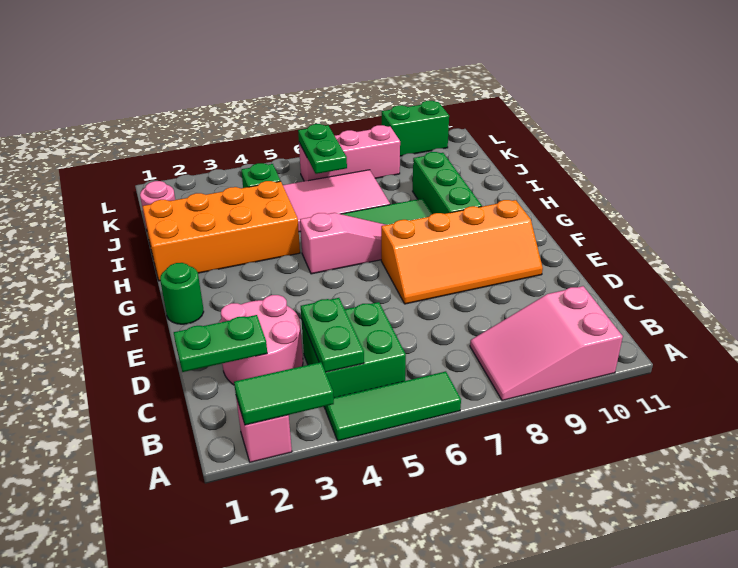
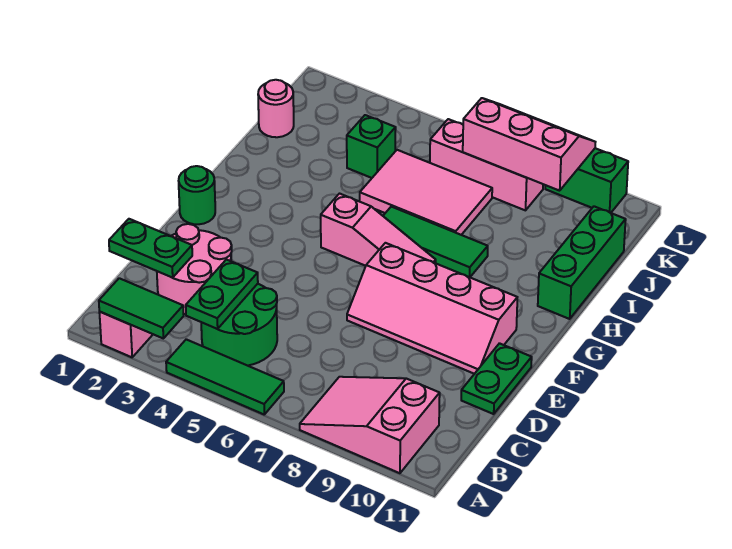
green 2x2 brick [301,302,406,410] -> green 2x2 round brick [201,284,277,366]
orange 2x4 slope [381,200,543,304] -> pink 2x4 slope [347,243,517,374]
green 1x3 brick [413,152,482,214] -> green 1x3 brick moved to [538,206,626,319]
orange 2x4 brick [143,181,300,281] -> none
green 1x2 plate [298,124,347,174] -> green 1x2 plate moved to [461,343,532,414]
none -> pink 2x3 slope [463,98,595,191]

